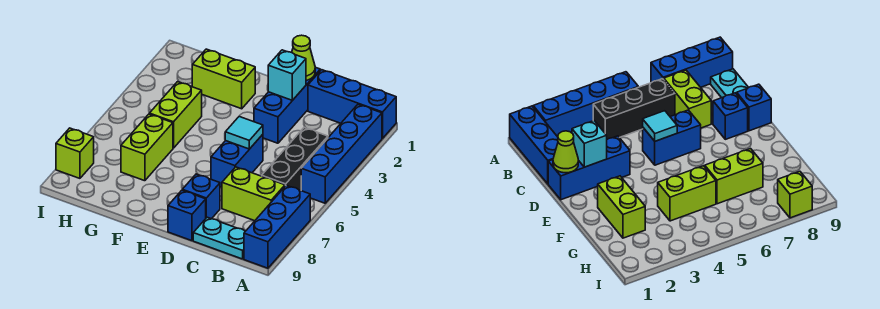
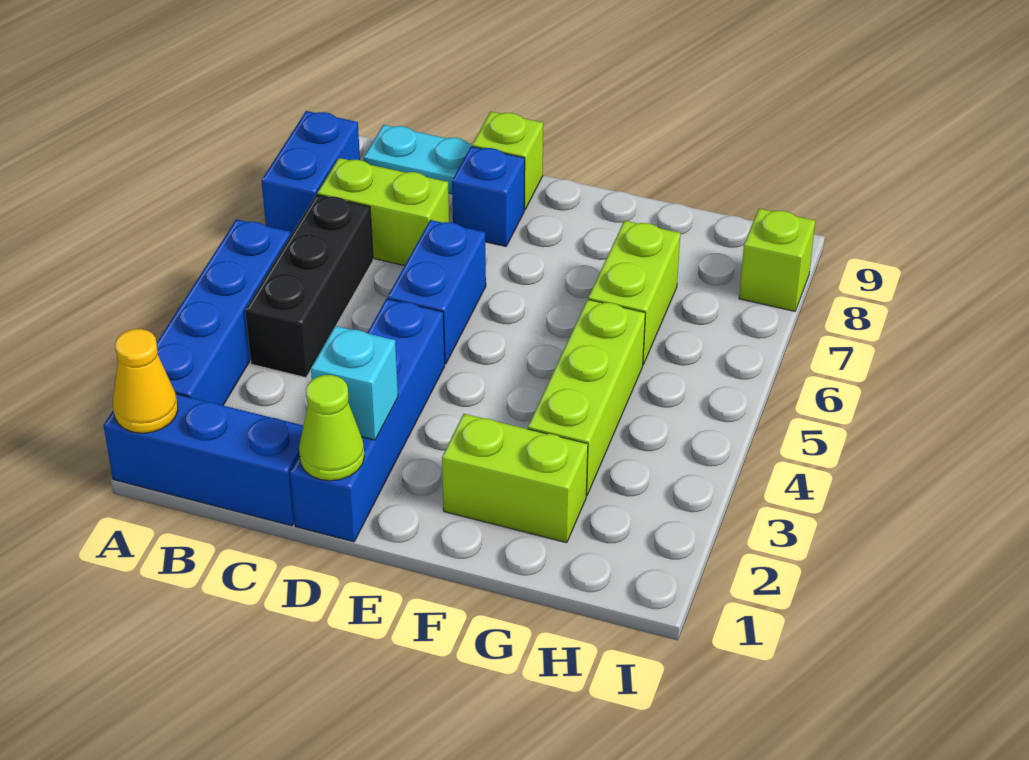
none -> yellow 1x1 cone [113,329,178,433]
blue 1x3 brick [244,185,310,268] -> blue 1x2 brick [261,111,360,235]
blue 1x3 brick [254,67,320,143] -> blue 1x4 brick [290,299,445,542]
cyan 1x1 tile [225,116,263,149] -> none
blue 1x1 brick [168,190,206,241] -> lime 1x1 brick [472,112,543,210]
lime 1x2 brick [149,82,202,148] -> lime 1x3 brick [528,299,645,496]

